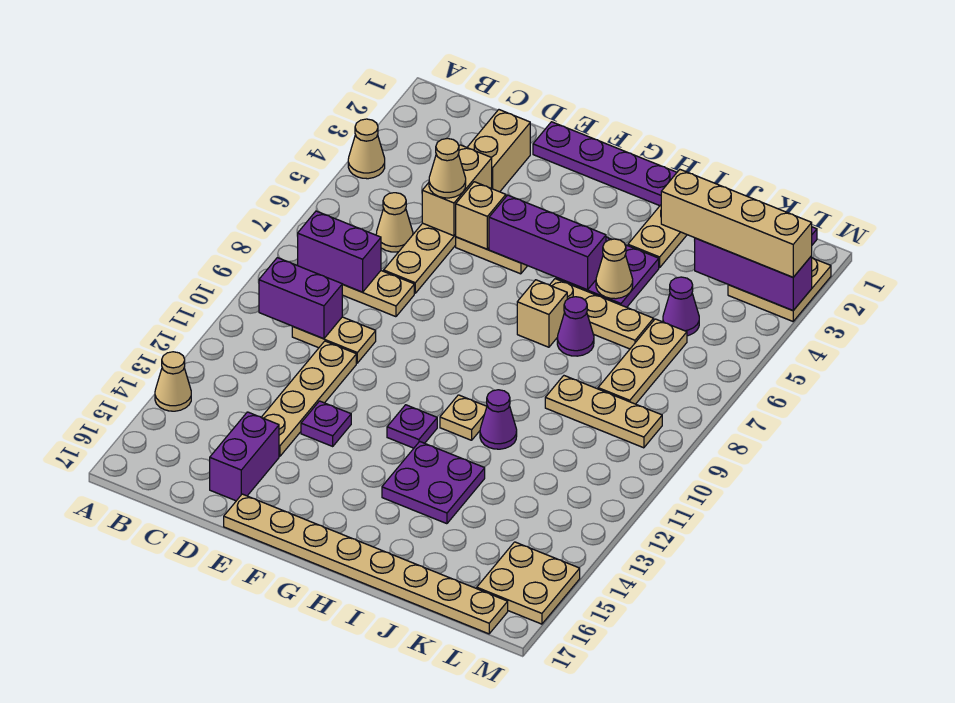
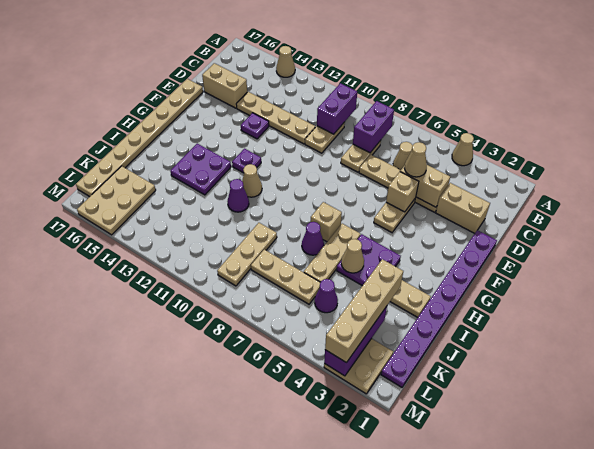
purple 1x2 brick [210,412,279,501] -> tan 1x2 brick [202,63,247,108]
purple 1x3 brick [489,195,606,290] -> none
tan 1x1 plate [440,395,487,440] -> tan 1x1 cone [242,164,262,197]
tan 2x2 plate [477,542,580,624] -> tan 2x3 plate [77,166,156,235]

